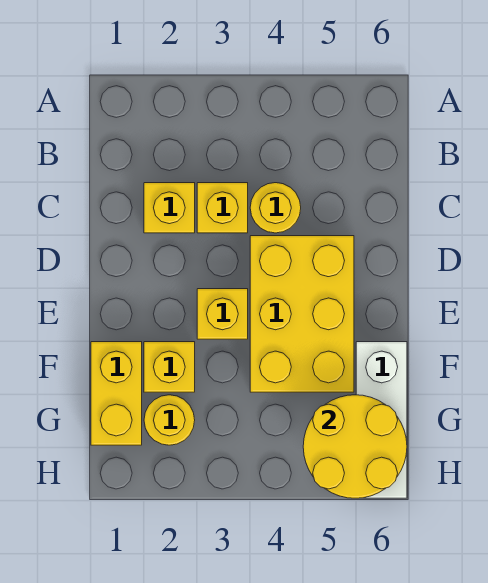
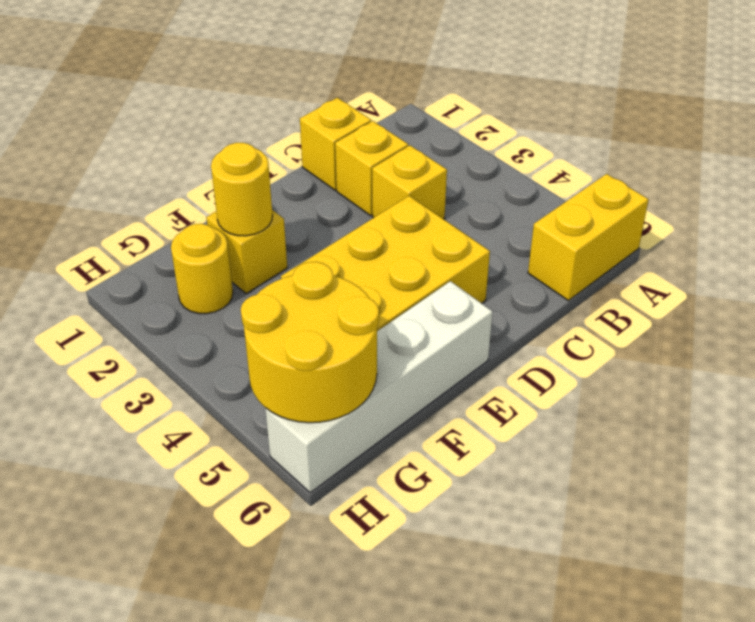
yellow 1x1 round brick [250,183,301,233] -> yellow 1x1 round brick moved to [211,143,273,236]
yellow 1x1 brick [197,289,248,339] -> yellow 1x1 brick moved to [300,98,371,190]
yellow 1x2 brick [91,342,142,445] -> yellow 1x2 brick moved to [528,174,649,301]
white 1x3 brick [356,342,407,498] -> white 1x4 brick [265,281,493,493]

